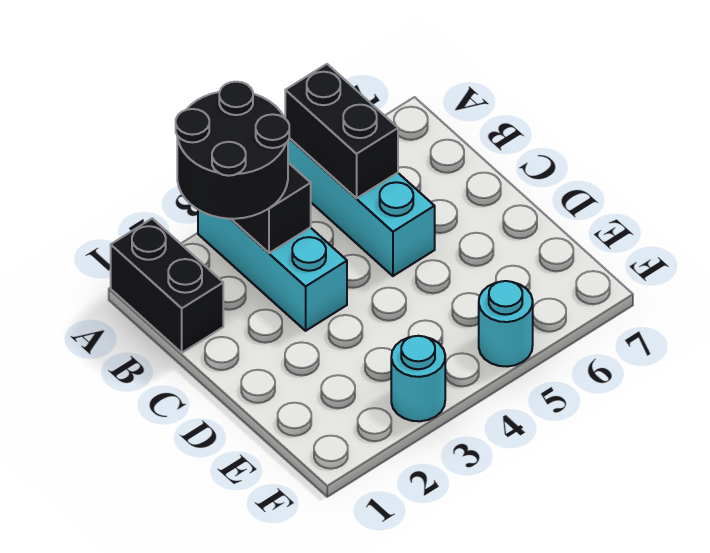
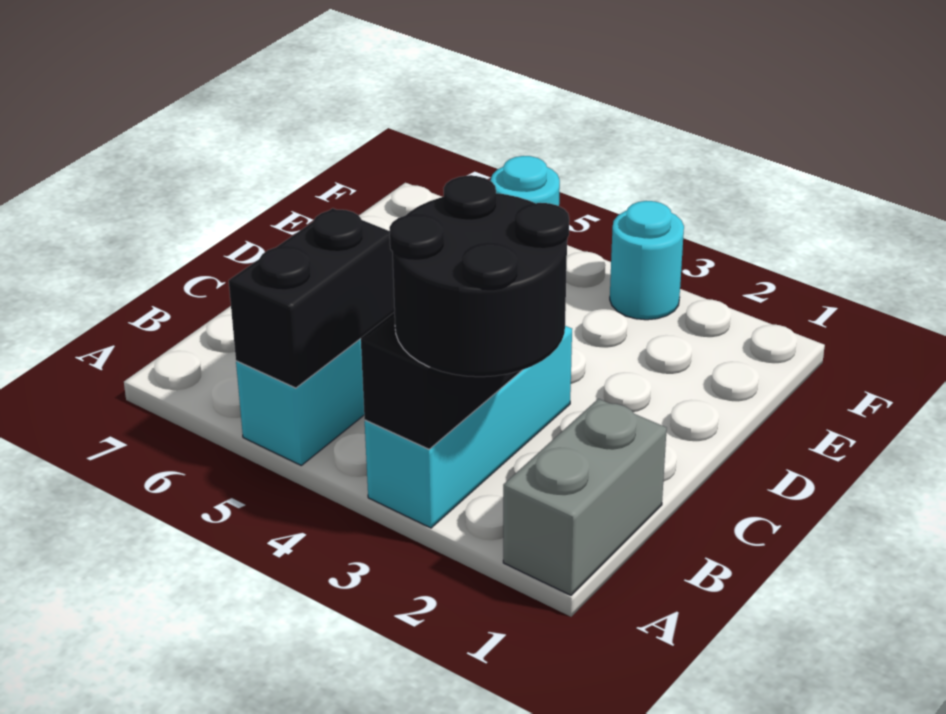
black 1x2 brick [111,218,223,353] -> grey 1x2 brick [503,399,667,595]

